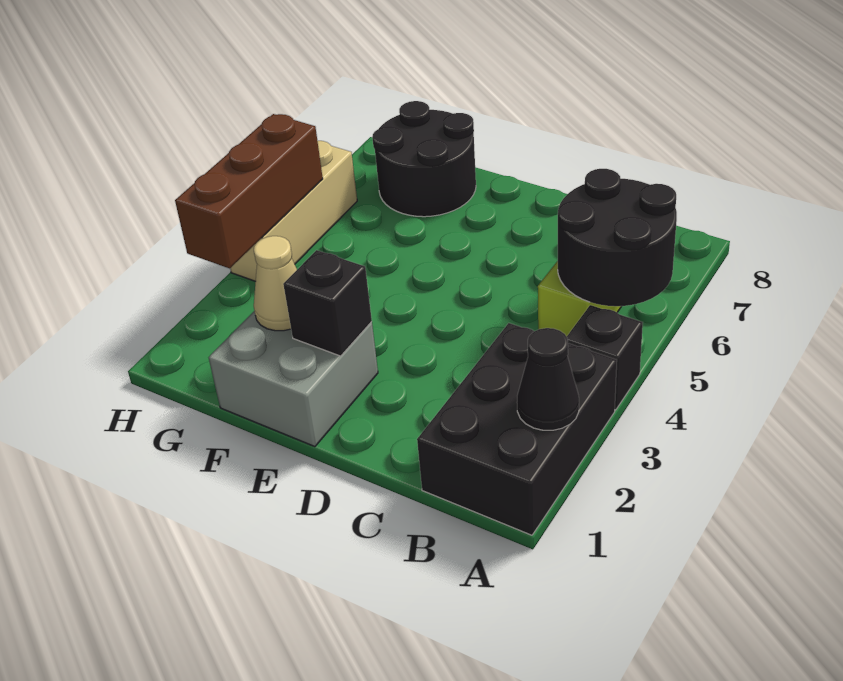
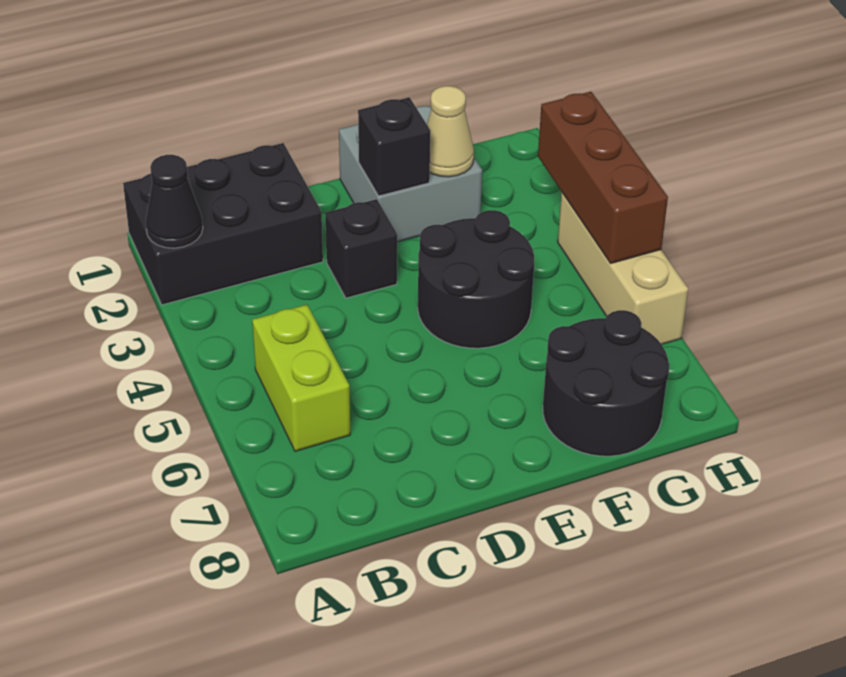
black 2x3 brick [417,323,617,535] -> black 2x3 brick turned to [123,143,323,305]
black 1x1 brick [567,305,643,410] -> black 1x1 brick moved to [325,199,397,298]
black 2x2 round brick [558,169,677,306] -> black 2x2 round brick moved to [418,210,534,348]

